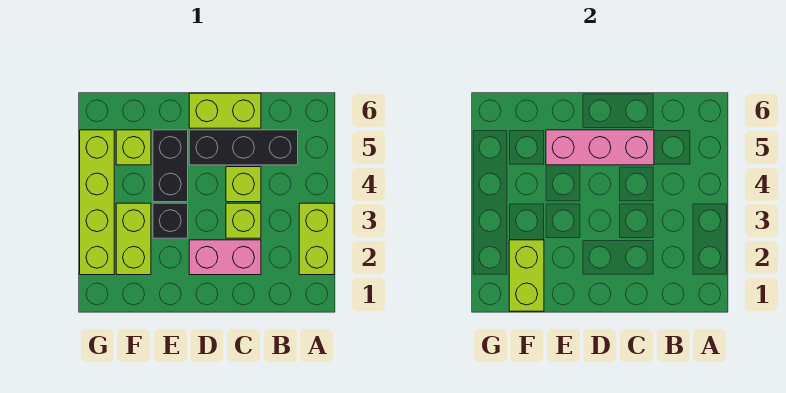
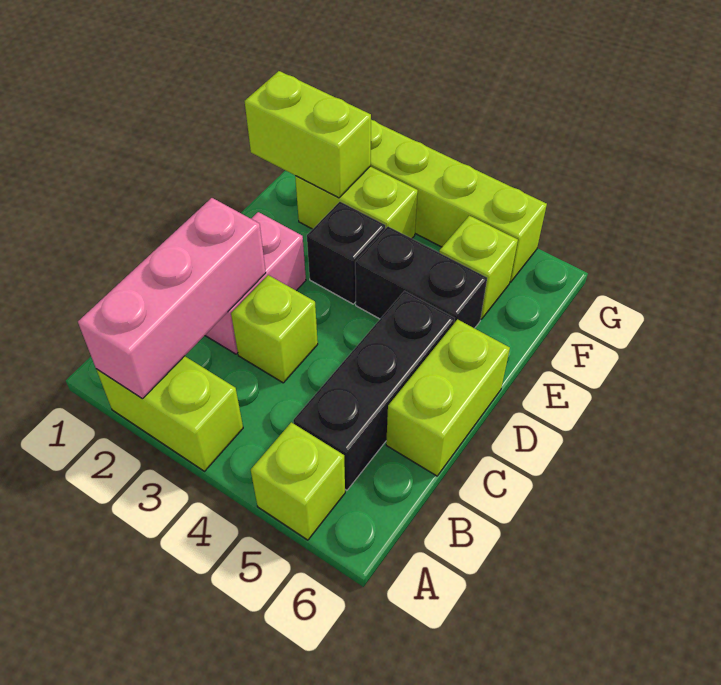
lime 1x1 brick [226,167,261,202] -> lime 1x1 brick moved to [251,422,345,540]
pink 1x3 brick [546,130,654,165] -> pink 1x3 brick moved to [78,198,266,399]

